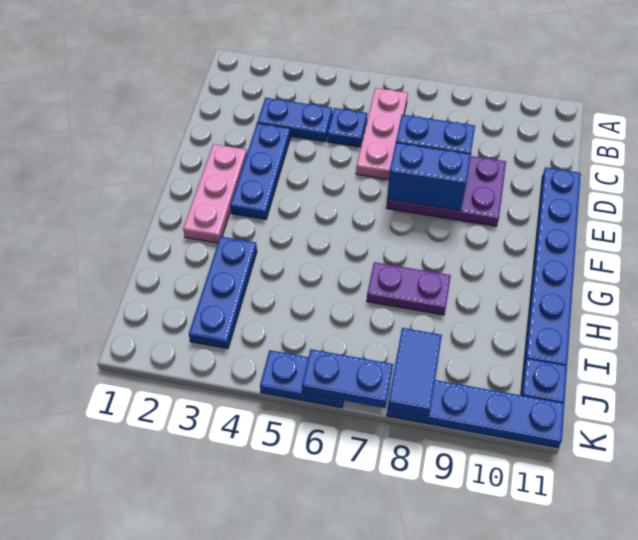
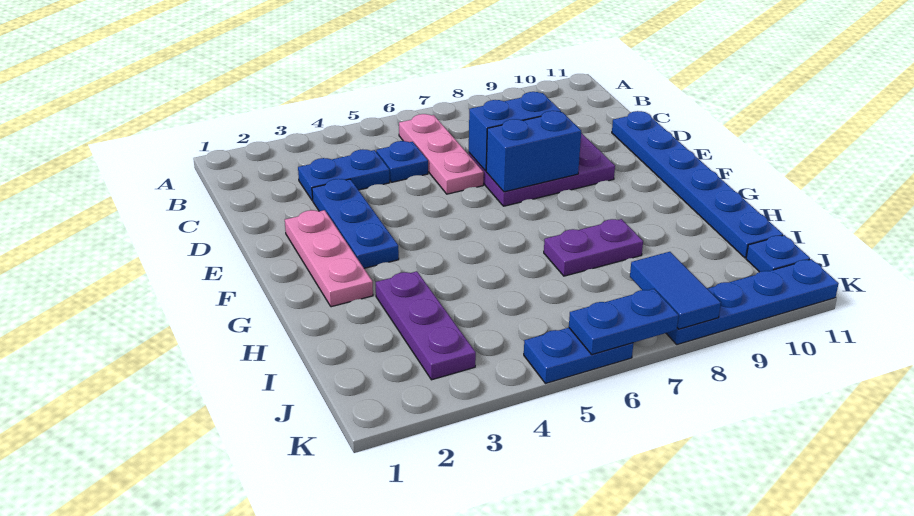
blue 1x3 plate [189,236,257,349] -> purple 1x3 plate [376,271,476,380]

